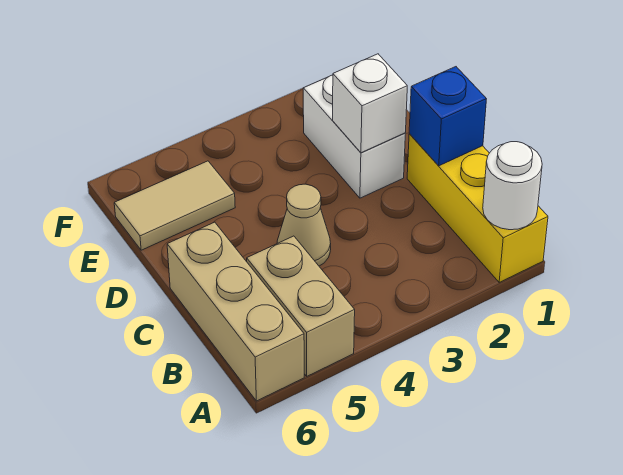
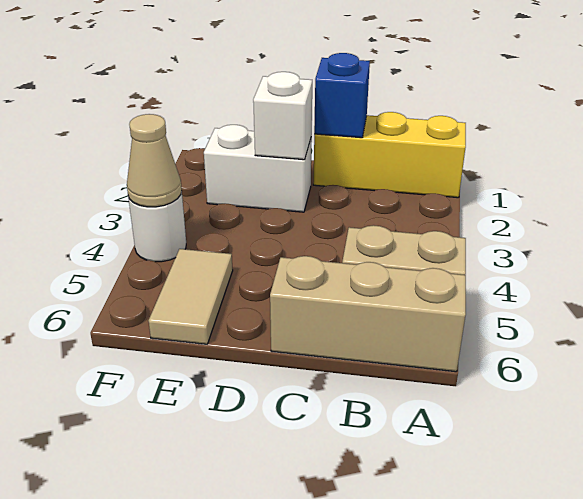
white 1x1 round brick [483,142,542,230] -> white 1x1 round brick moved to [128,191,186,262]
tan 1x1 cone [277,184,331,266] -> tan 1x1 cone moved to [127,114,182,207]

